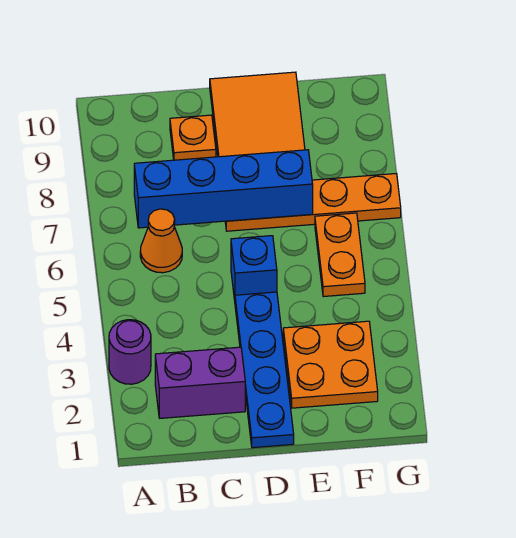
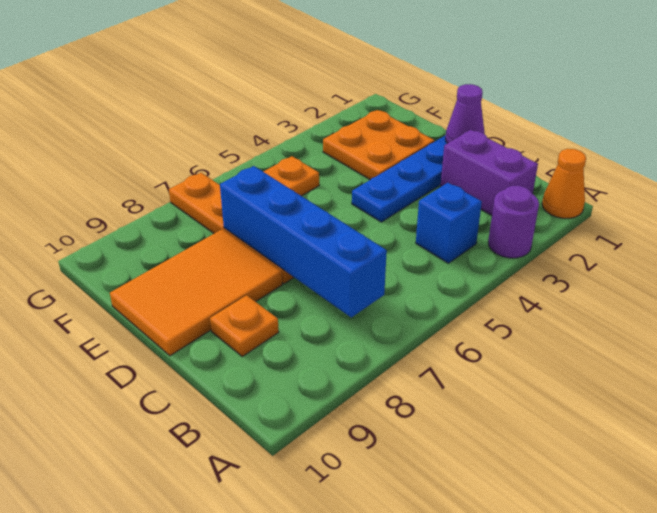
orange 1x1 cone [140,209,182,273] -> orange 1x1 cone moved to [542,149,586,218]
none -> purple 1x1 cone [445,84,485,143]
blue 1x1 brick [231,236,277,300] -> blue 1x1 brick moved to [416,183,482,263]

